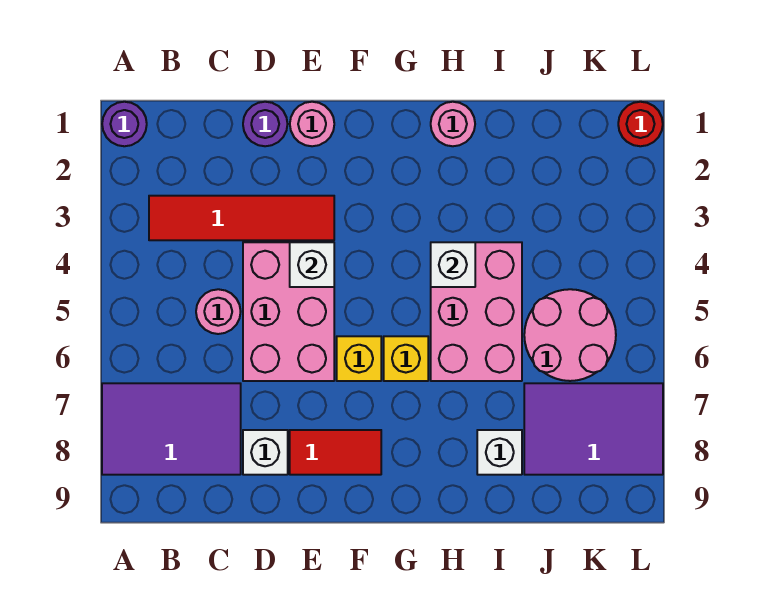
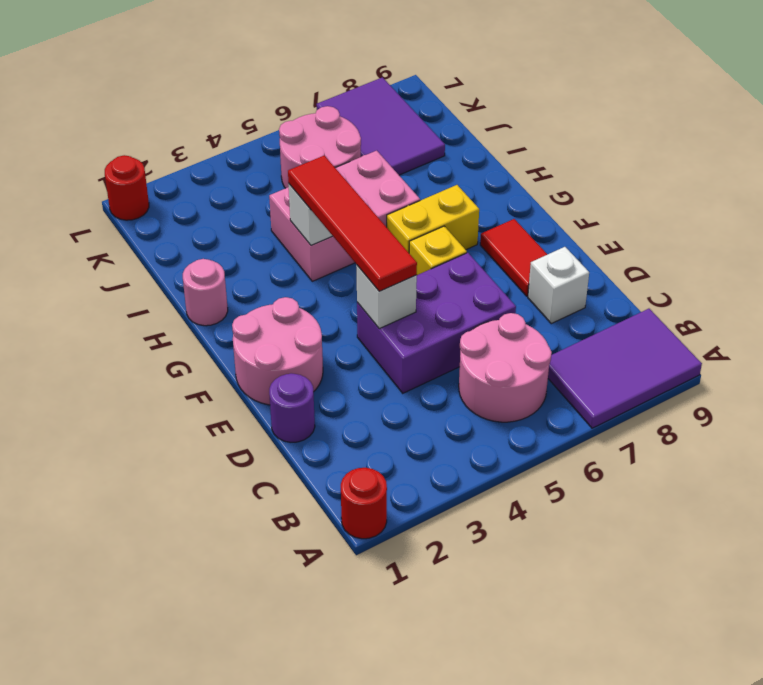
purple 1x1 round brick [102,102,147,146] -> red 1x1 round brick [341,468,387,539]
purple 2x3 tile [102,383,241,475] -> purple 2x3 tile turned to [548,309,702,428]
red 1x4 tile [149,196,334,240] -> red 1x4 tile moved to [288,156,417,291]
pink 1x1 round brick [196,289,241,334] -> pink 2x2 round brick [459,313,552,422]
pink 2x3 brick [243,242,334,381] -> purple 2x3 brick [357,253,516,393]
pink 1x1 round brick [290,102,334,146] -> pink 2x2 round brick [232,297,323,405]
yellow 1x1 brick [384,336,428,381] -> yellow 1x2 brick [387,185,479,253]
white 1x1 brick [477,430,522,475] -> none

